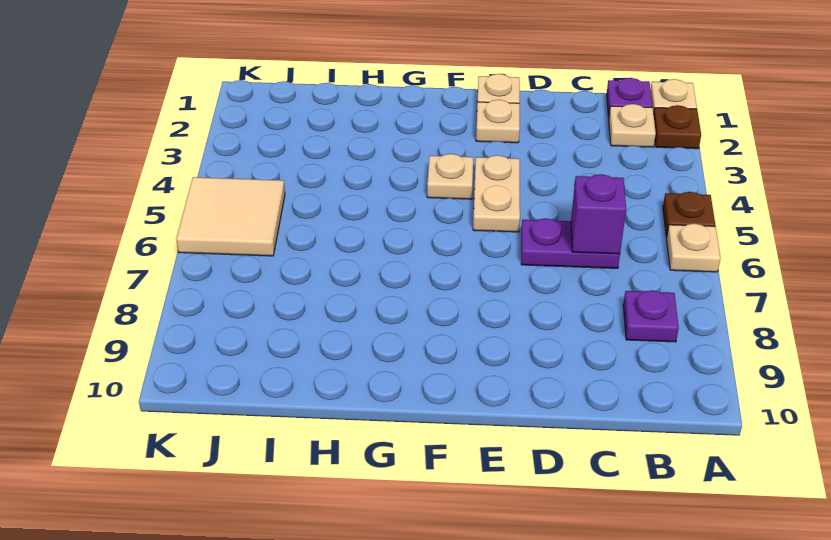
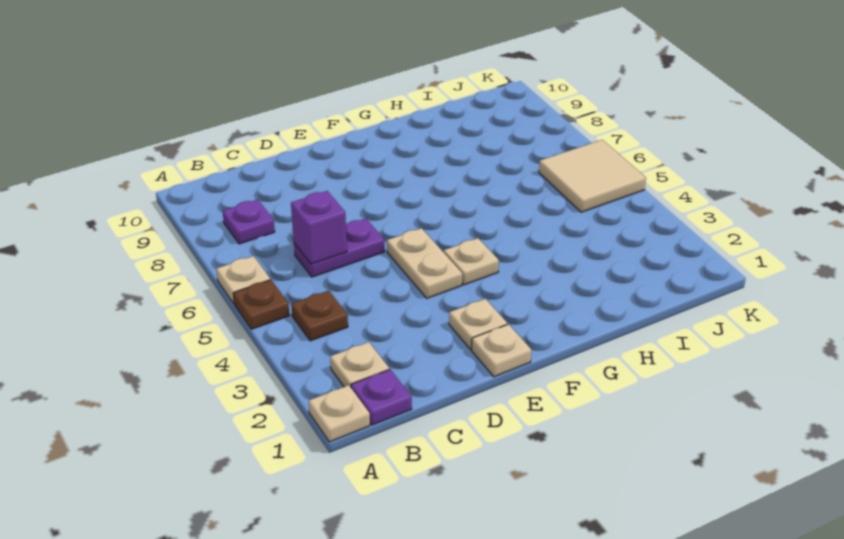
brown 1x1 plate [654,105,701,149] -> brown 1x1 plate moved to [291,291,348,341]

